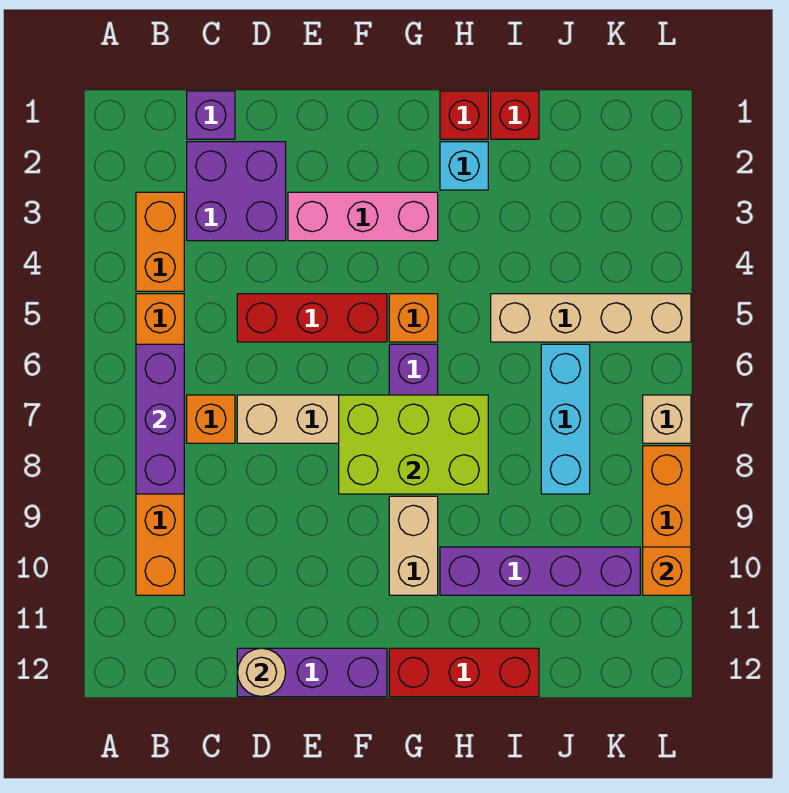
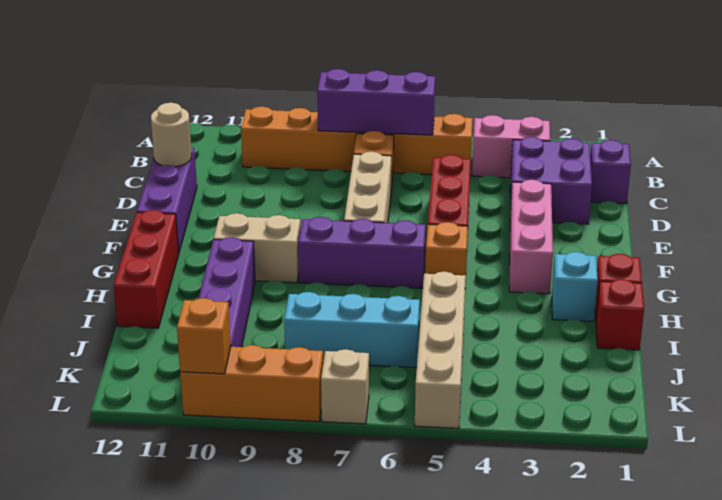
orange 1x2 brick [136,192,184,291] -> pink 1x2 brick [472,115,550,178]
lime 2x3 brick [339,395,488,494] -> none

